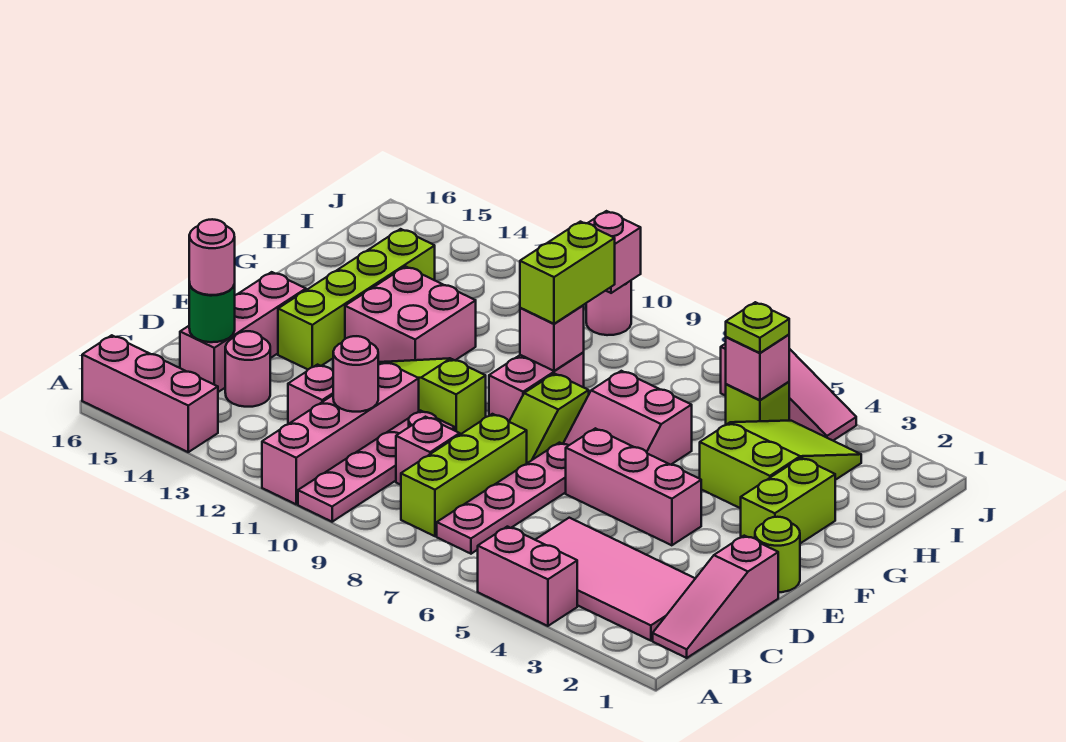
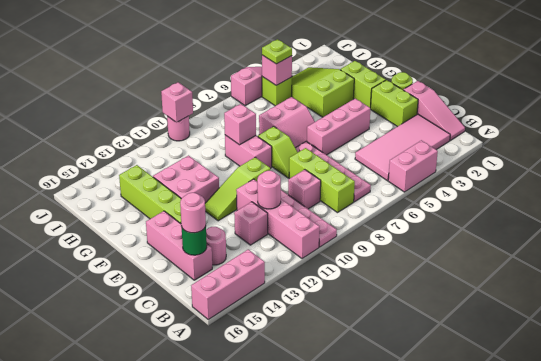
lime 1x2 brick [520,222,615,324] -> lime 1x2 brick moved to [371,80,418,127]

